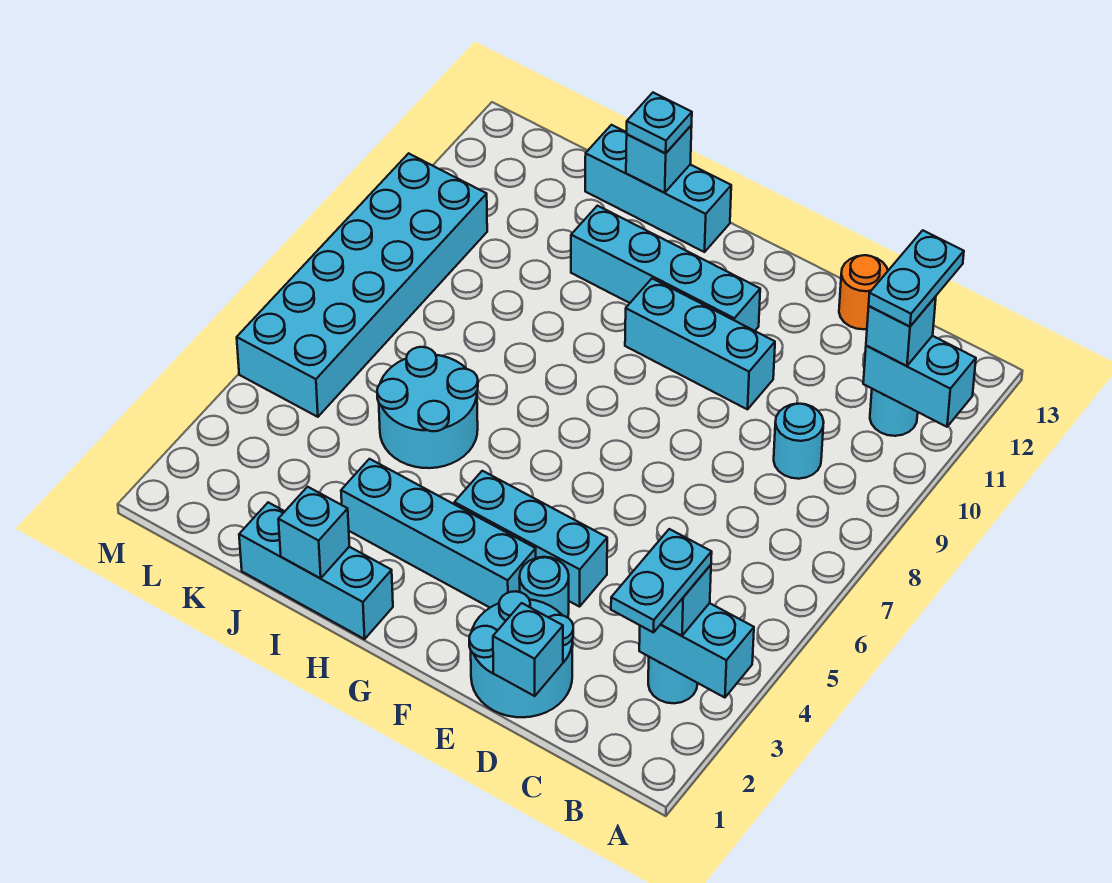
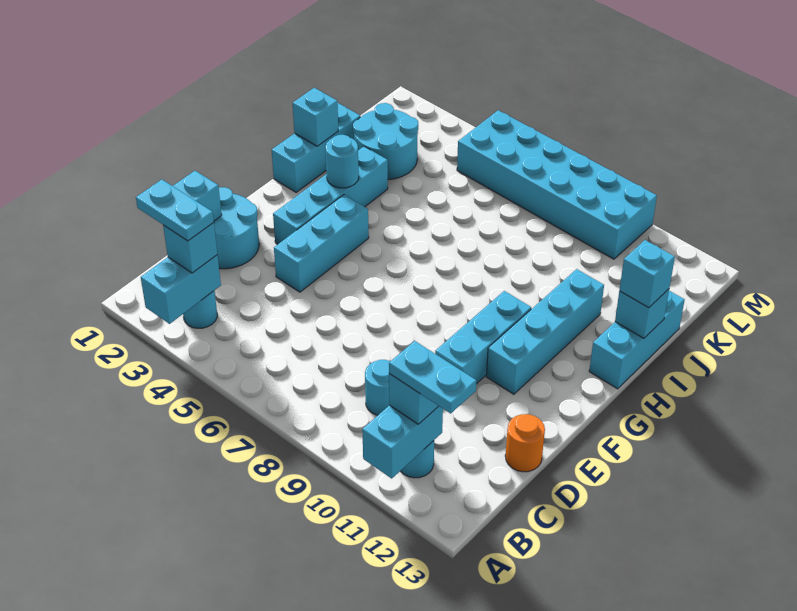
cyan 1x1 round brick [519,557,569,618] -> cyan 1x1 round brick moved to [325,135,359,188]
cyan 2x2 round brick [377,347,478,468] -> cyan 2x2 round brick moved to [353,103,418,179]
cyan 1x1 plate [627,93,692,153] -> cyan 1x1 brick [619,240,675,308]

